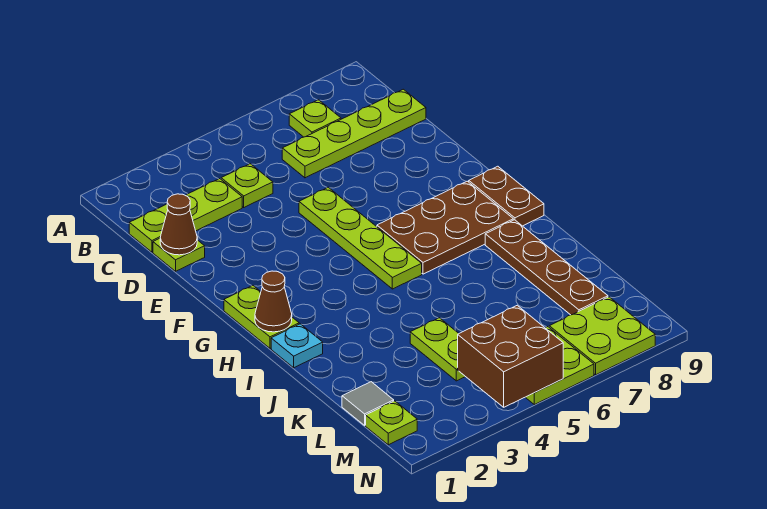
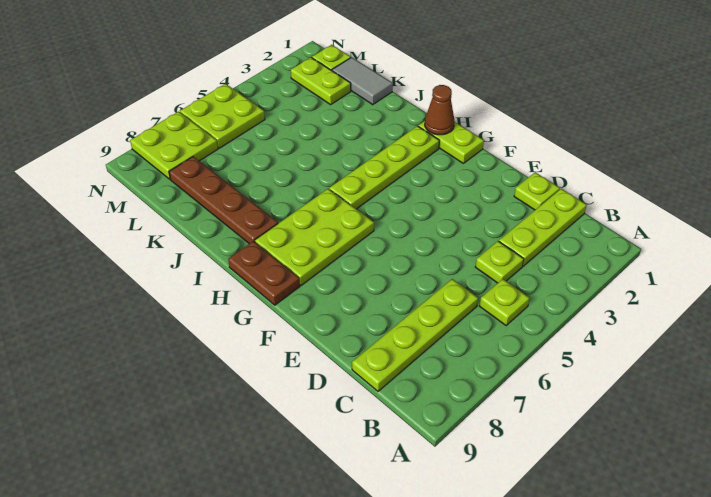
lime 1x1 plate [289,100,341,137] -> lime 1x1 plate moved to [480,279,530,325]
brown 1x1 cone [160,194,197,255] -> none
lime 1x4 plate [299,187,422,289] -> lime 1x4 plate turned to [329,126,439,209]
brown 2x3 plate [377,181,513,274] -> lime 2x3 plate [255,189,374,285]
cyan 1x1 plate [271,324,323,368] -> none
lime 1x2 plate [410,318,465,381] -> lime 1x2 plate moved to [291,57,351,105]
grey 1x1 tile [342,382,394,425] -> grey 1x2 tile [332,57,393,105]
brown 2x2 brick [458,305,563,407] -> none

